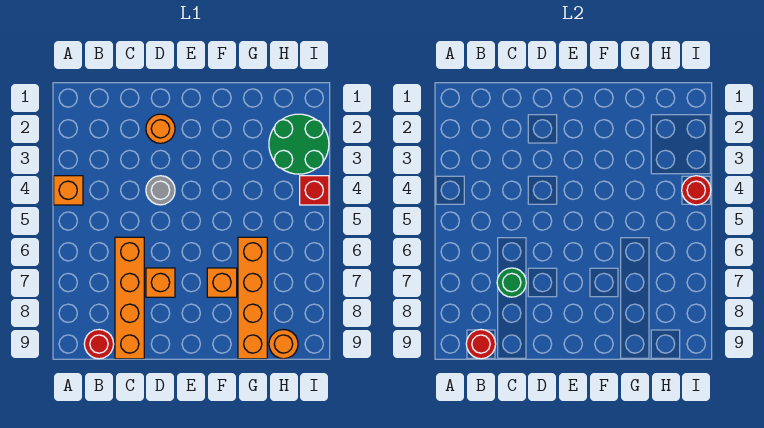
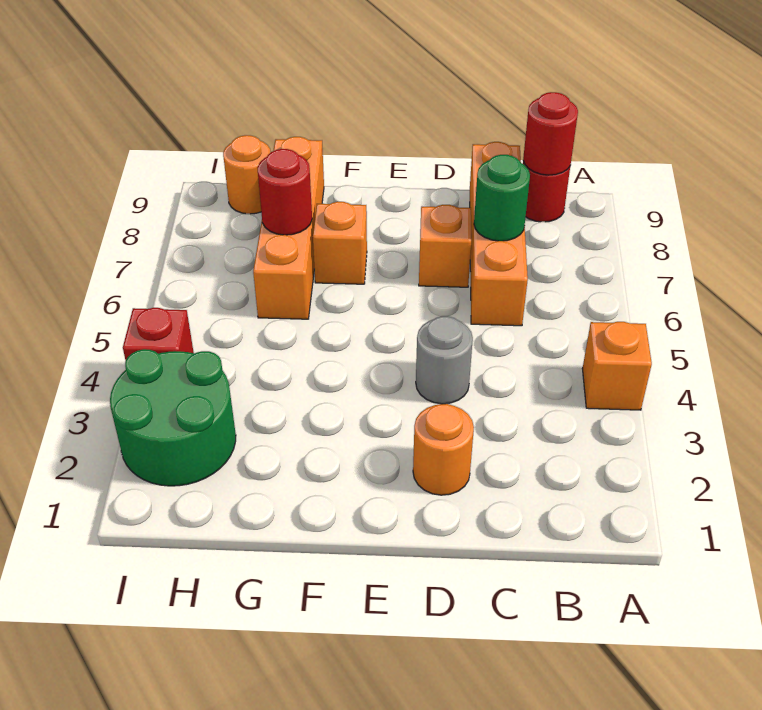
red 1x1 round brick [682,176,711,205] -> red 1x1 round brick moved to [257,149,312,235]

